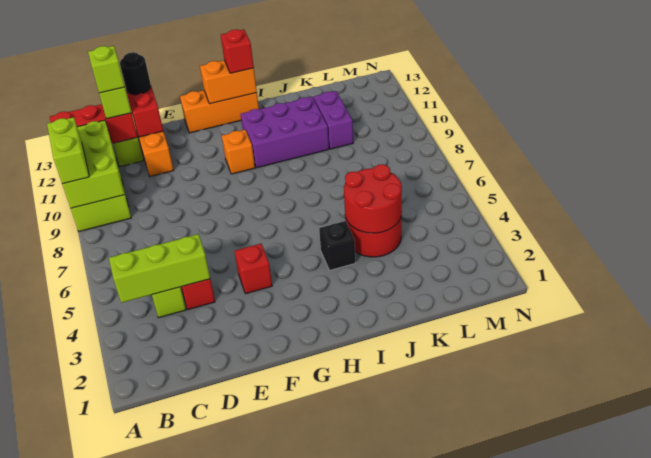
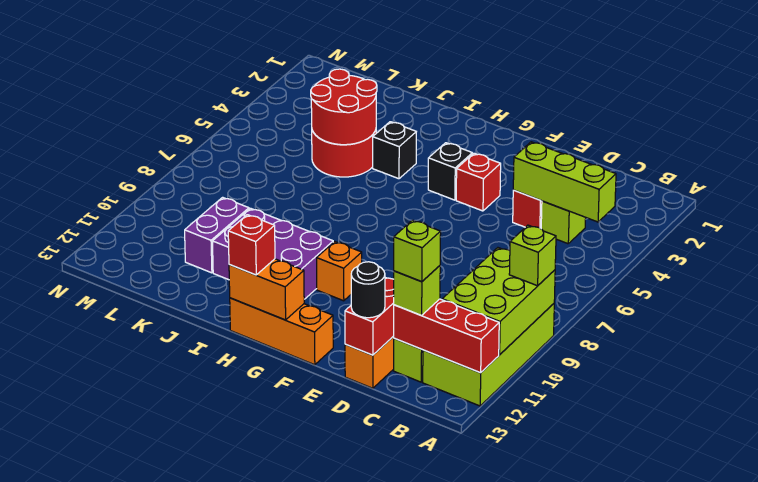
lime 1x2 brick [47,117,89,184] -> lime 1x1 brick [509,225,556,286]
none -> black 1x1 brick [428,143,472,200]

